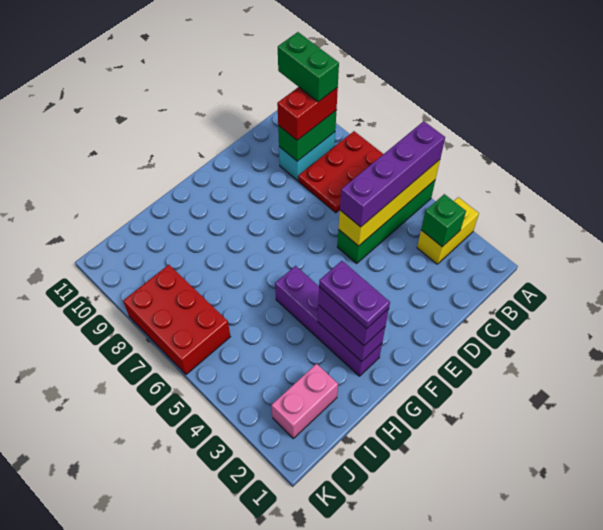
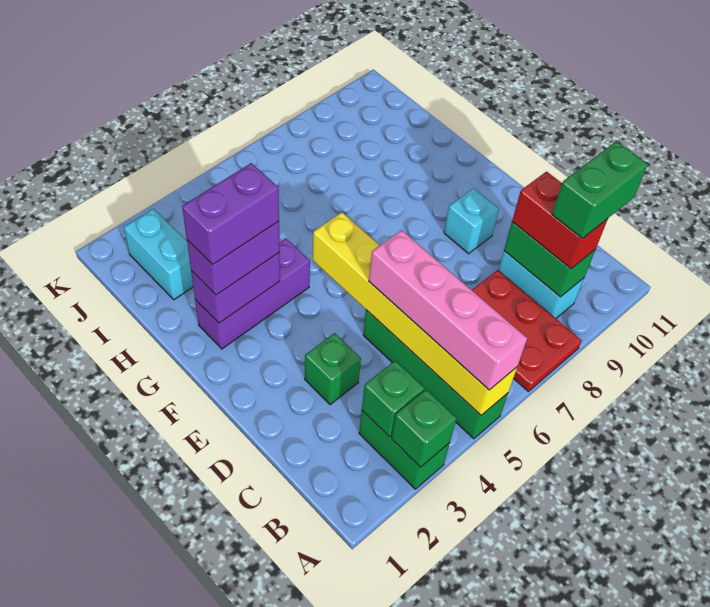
yellow 1x2 brick [417,197,479,264] -> green 1x2 brick [359,411,450,489]
none -> green 1x1 brick [391,390,457,467]
yellow 1x4 brick [339,160,440,246] -> yellow 1x6 brick [313,212,517,415]
purple 1x4 brick [340,121,445,227] -> pink 1x4 brick [369,230,527,390]
none -> green 1x1 brick [305,333,361,404]
none -> cyan 1x1 brick [444,188,499,254]
purple 1x4 brick [275,266,382,376] -> purple 1x3 brick [195,238,310,349]
purple 1x2 plate [319,261,390,329] -> purple 1x2 brick [182,163,279,265]
pink 1x2 brick [271,364,338,438] -> cyan 1x2 brick [124,209,193,300]
red 2x3 brick [123,265,230,375] -> none

